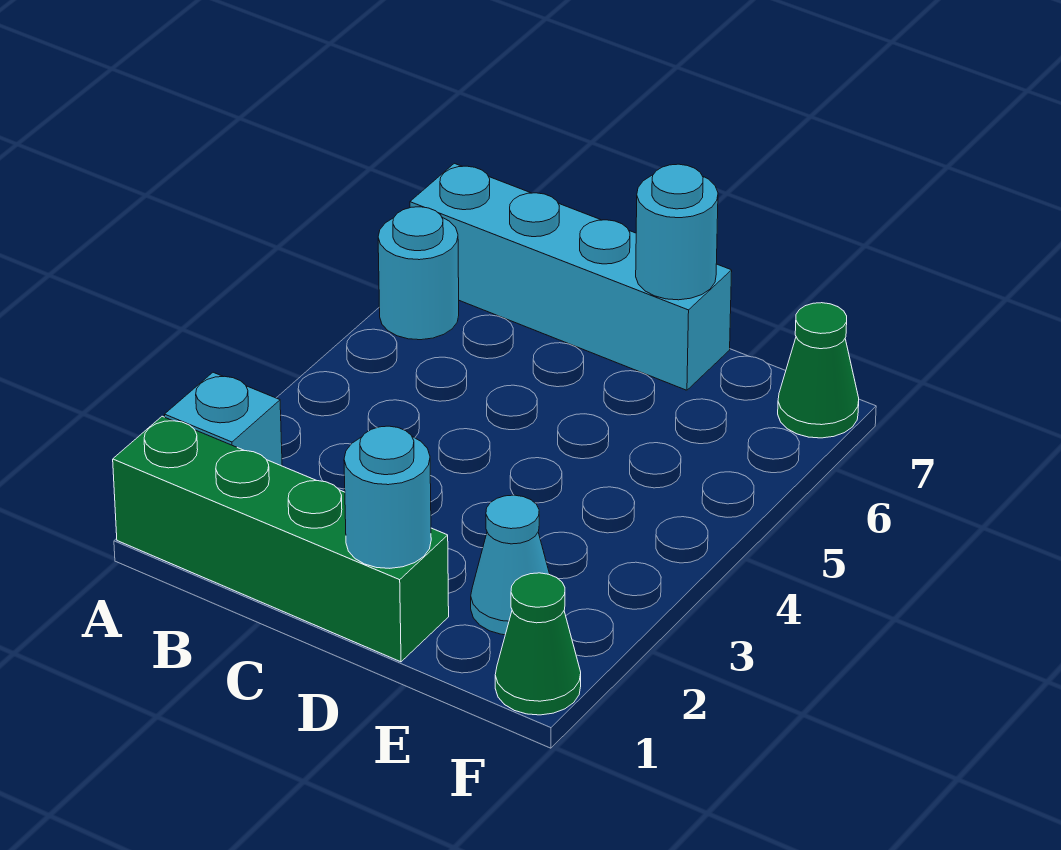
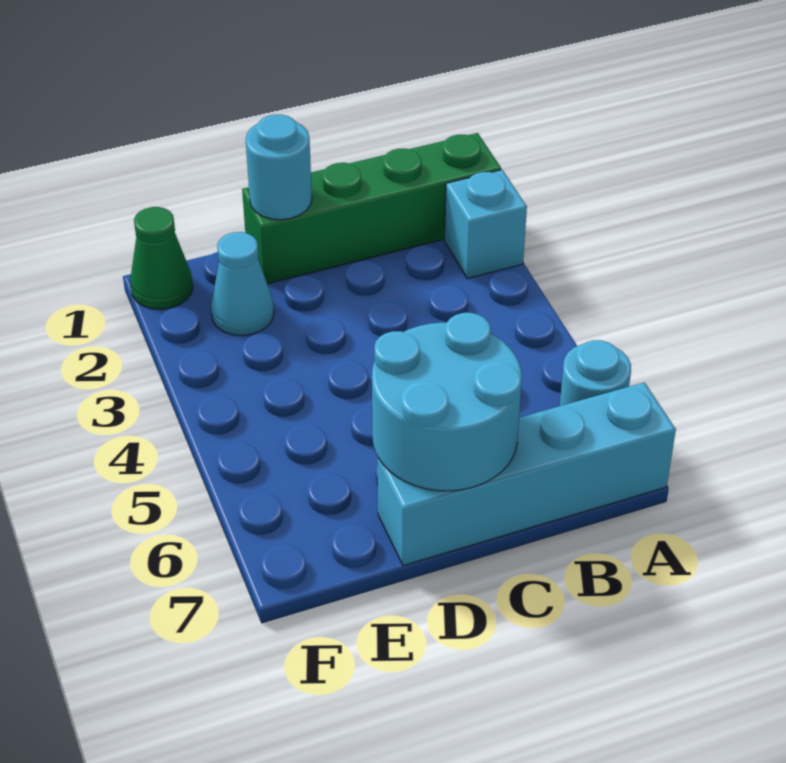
cyan 1x1 round brick [636,164,718,300] -> cyan 2x2 round brick [372,313,522,491]
green 1x1 cone [778,303,859,438] -> none

